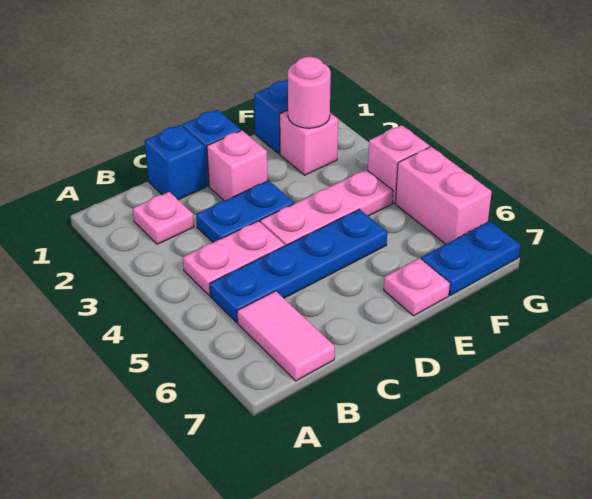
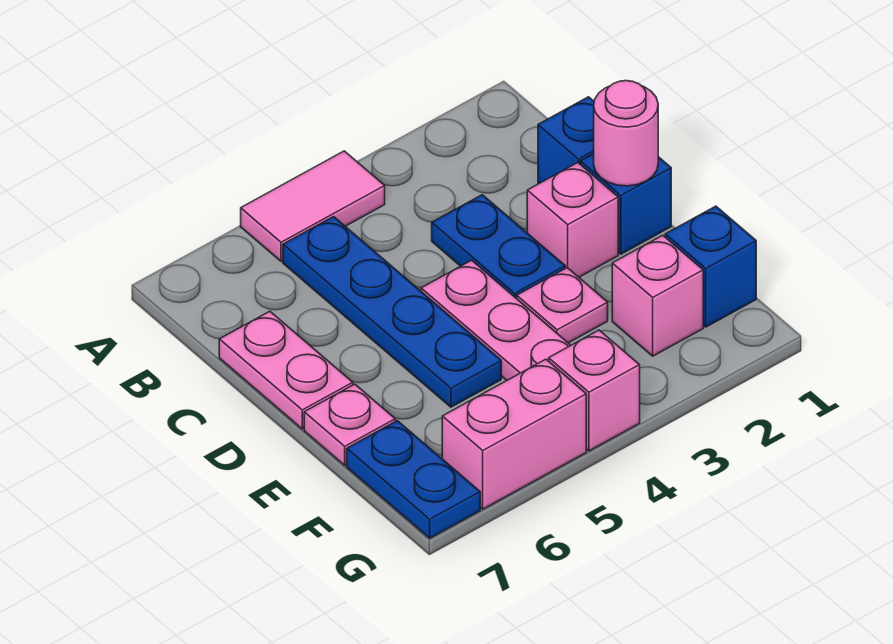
pink 1x1 plate [133,192,194,244] -> pink 1x1 plate moved to [517,268,608,343]
pink 1x2 plate [183,221,285,295] -> pink 1x2 plate moved to [219,311,353,429]
pink 1x2 tile [237,291,335,381] -> pink 1x2 tile moved to [241,151,385,261]
pink 1x1 round brick [288,57,331,128] -> pink 1x1 round brick moved to [594,81,658,186]

